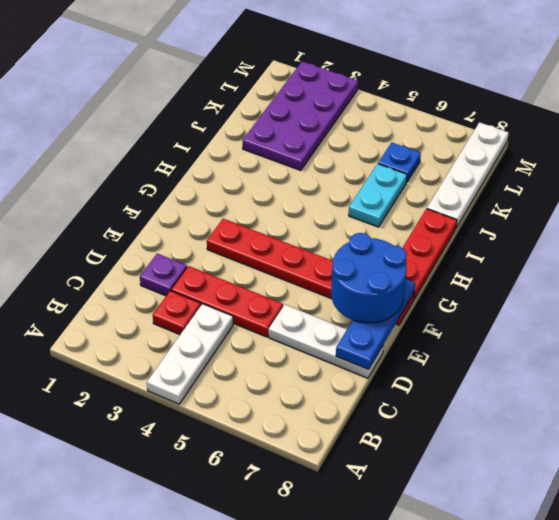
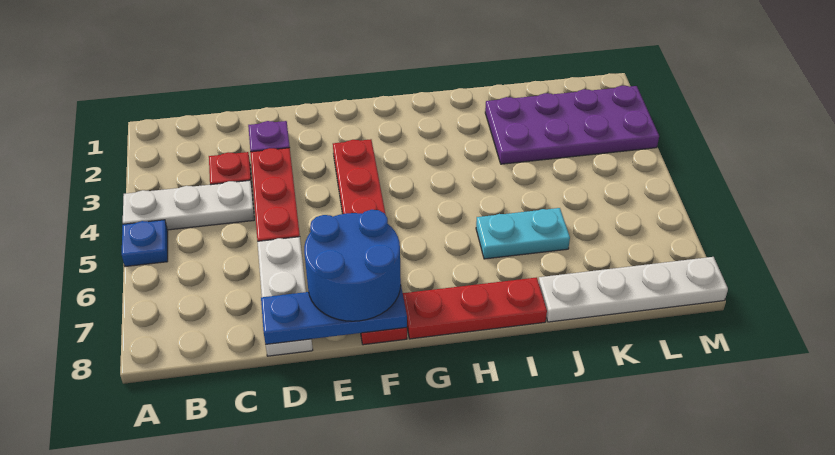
blue 1x1 plate [378,143,421,182] -> blue 1x1 plate moved to [122,220,168,267]

